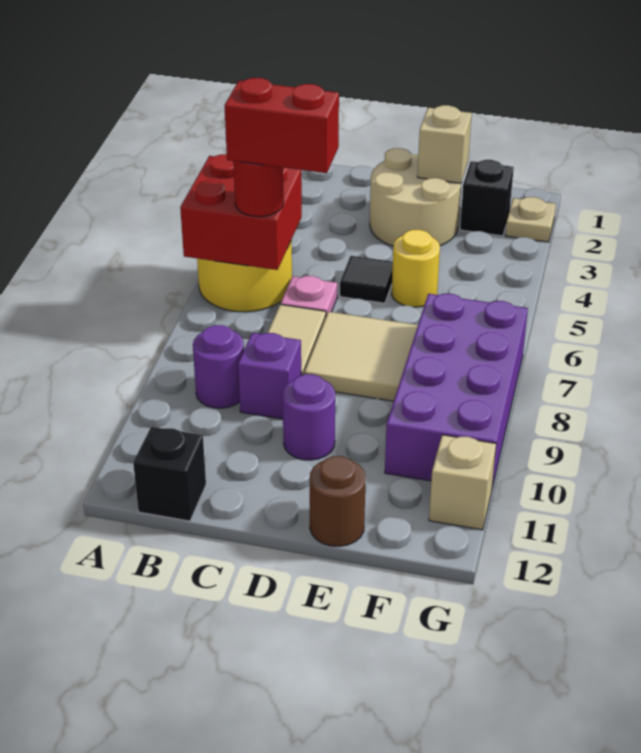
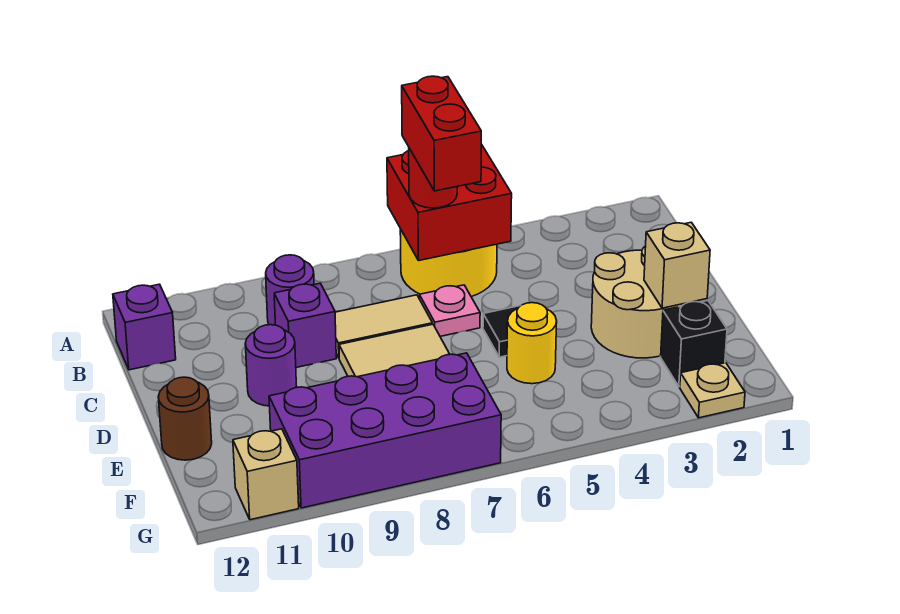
black 1x1 brick [133,427,206,521] -> purple 1x1 brick [113,284,176,370]

